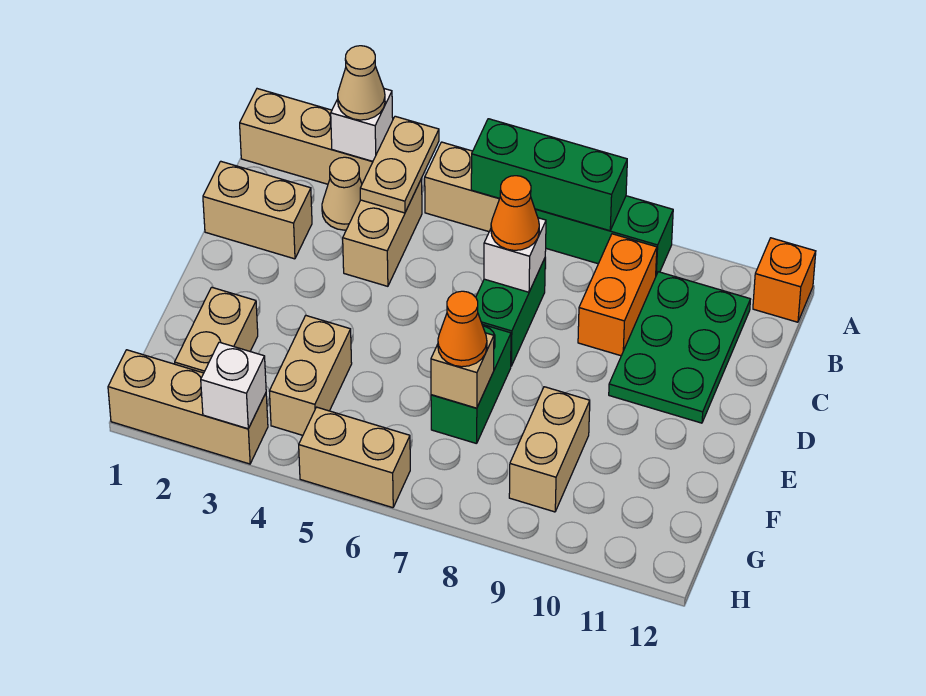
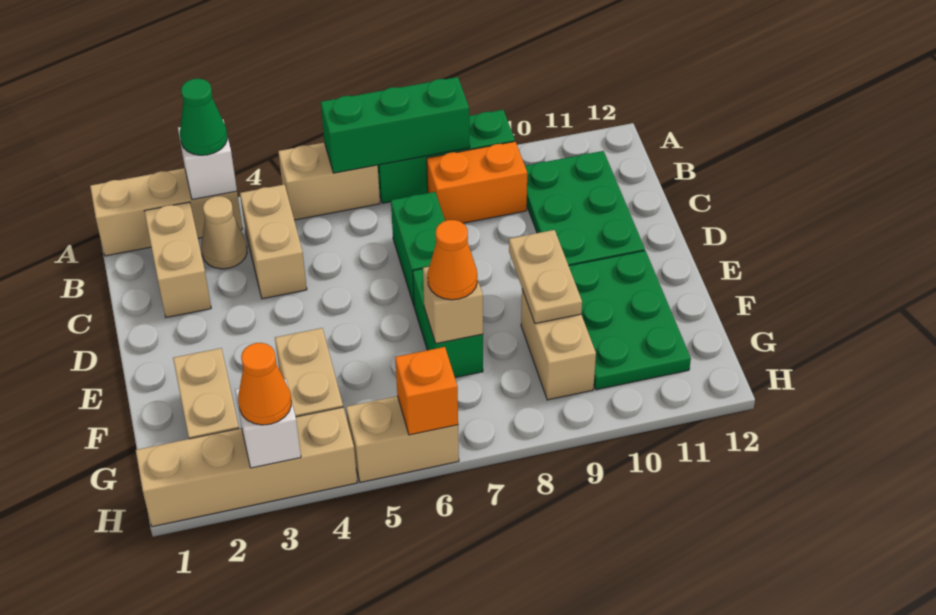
tan 1x1 cone [338,46,385,120] -> green 1x1 cone [180,79,227,155]
tan 1x2 plate [360,116,439,213] -> tan 1x2 plate moved to [509,230,582,323]
orange 1x1 brick [753,238,816,322] -> orange 1x1 brick moved to [395,347,458,435]
orange 1x2 brick [578,234,657,356] -> orange 1x2 brick turned to [427,142,527,223]
tan 1x2 brick [203,161,312,259] -> tan 1x2 brick turned to [144,202,211,317]
white 1x1 brick [484,218,546,292] -> none
orange 1x1 cone [491,176,539,250] -> orange 1x1 cone moved to [238,343,291,425]
none -> green 2x3 plate [569,251,691,390]
tan 1x3 brick [108,350,268,464] -> tan 1x4 brick [136,407,357,527]

